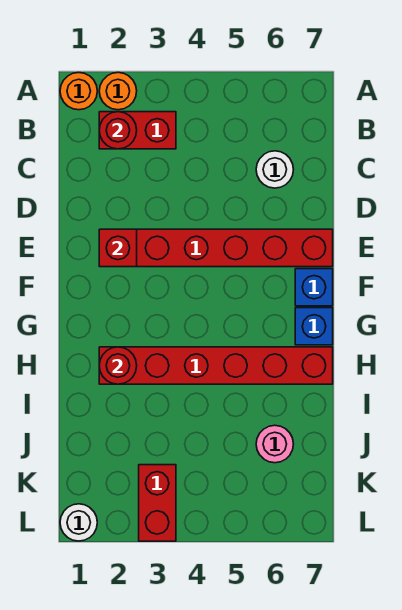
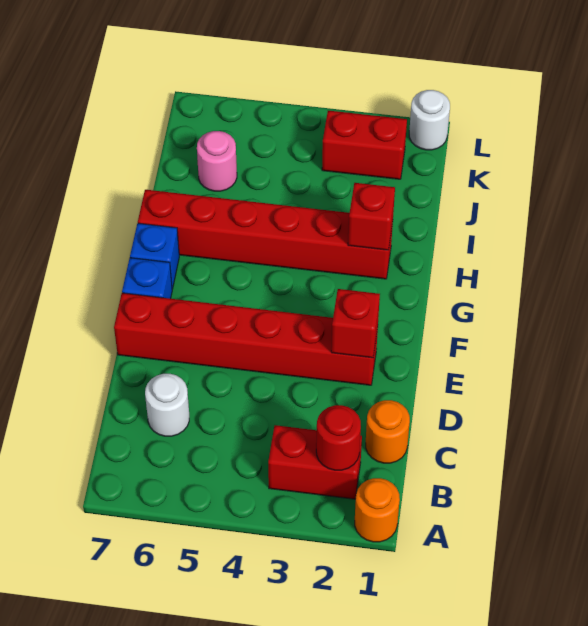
orange 1x1 round brick [99,73,137,110] -> orange 1x1 round brick moved to [366,400,410,463]
red 1x1 round brick [99,347,137,384] -> red 1x1 brick [348,183,395,250]
red 1x2 brick [139,465,176,541] -> red 1x2 brick turned to [322,111,407,179]

